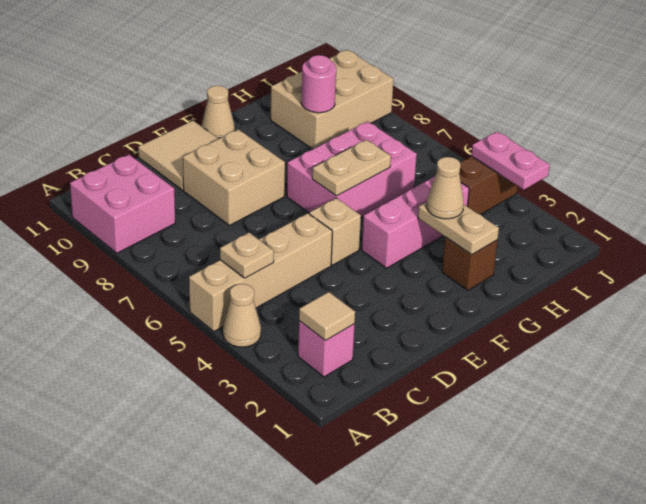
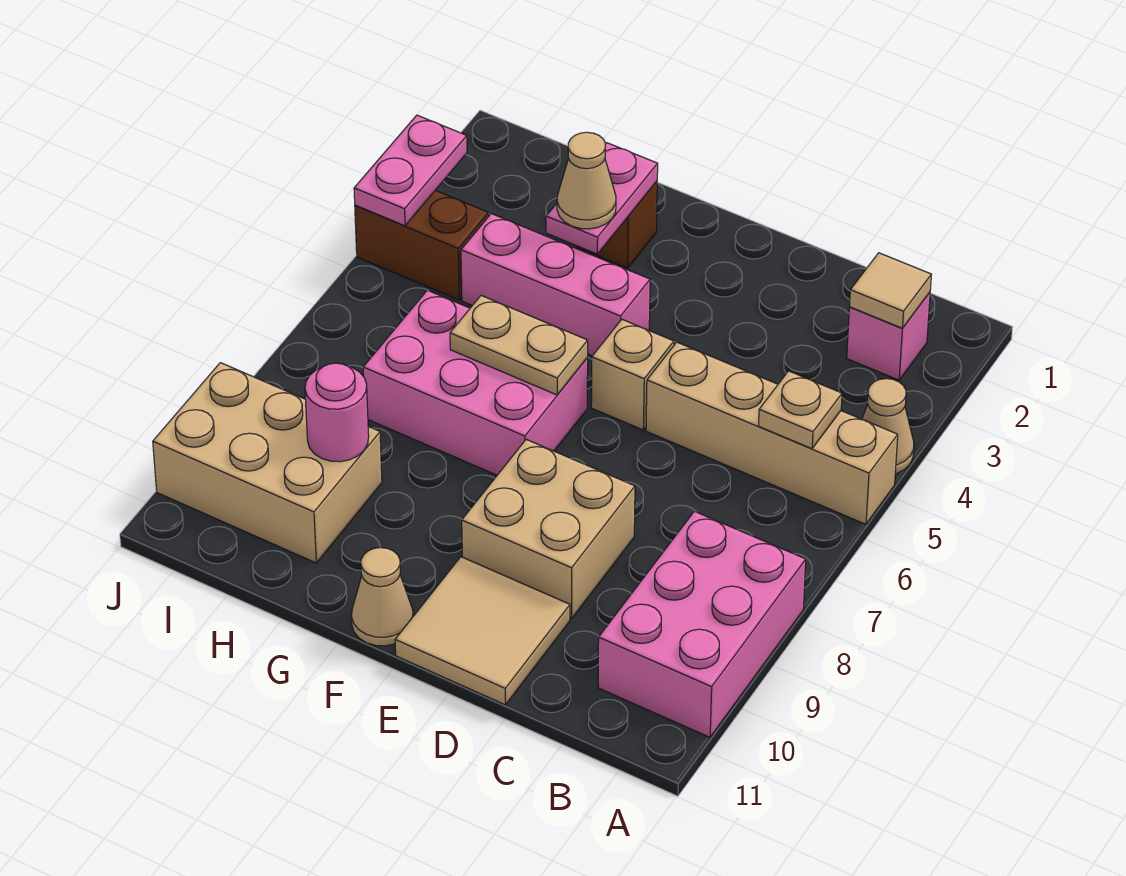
pink 2x2 brick [70,155,175,253] -> pink 2x3 brick [598,511,806,737]
tan 1x2 plate [418,202,499,254] -> pink 1x2 plate [546,143,658,254]

